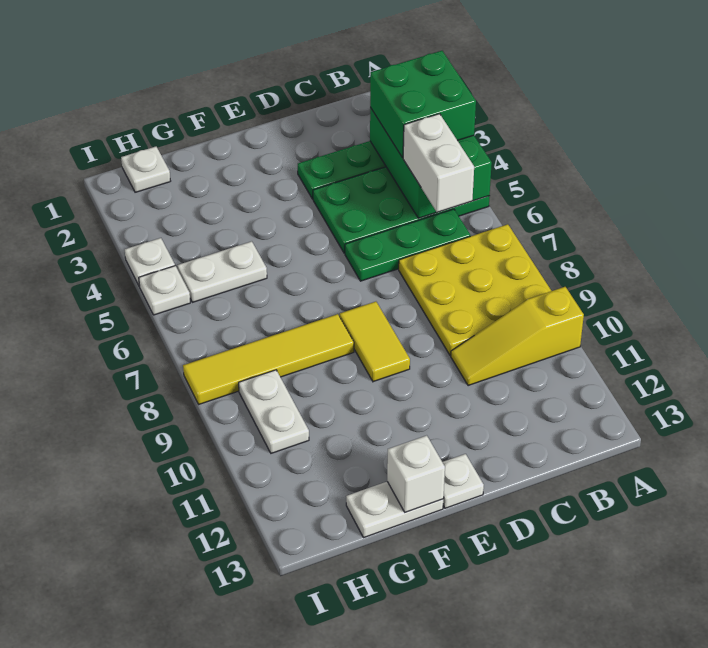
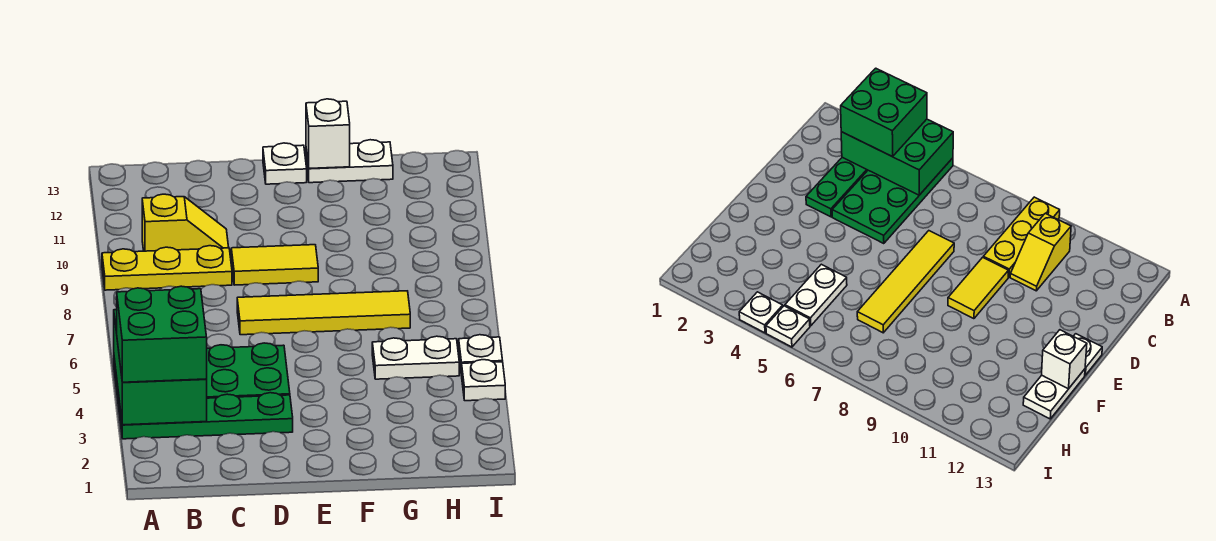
yellow 3x3 plate [399,224,551,355] -> yellow 1x3 plate [102,246,232,290]
yellow 1x3 slope [451,287,584,386] -> yellow 1x2 slope [142,194,229,251]
white 1x2 brick [403,114,474,212] -> none
green 1x3 plate [345,209,471,281] -> none
yellow 1x2 tile [340,302,410,382] -> yellow 1x2 tile turned to [231,245,318,285]
yellow 1x4 tile [183,314,354,404] -> yellow 1x4 tile moved to [237,291,410,335]
white 1x1 plate [121,147,170,192] -> none
white 1x2 plate [239,370,309,453] -> none

